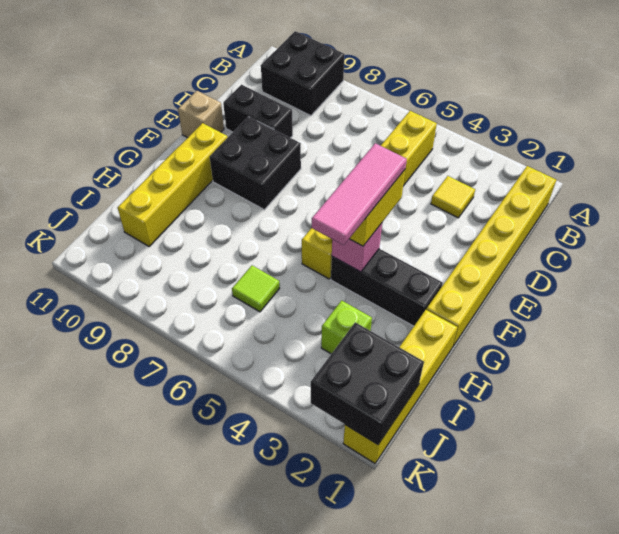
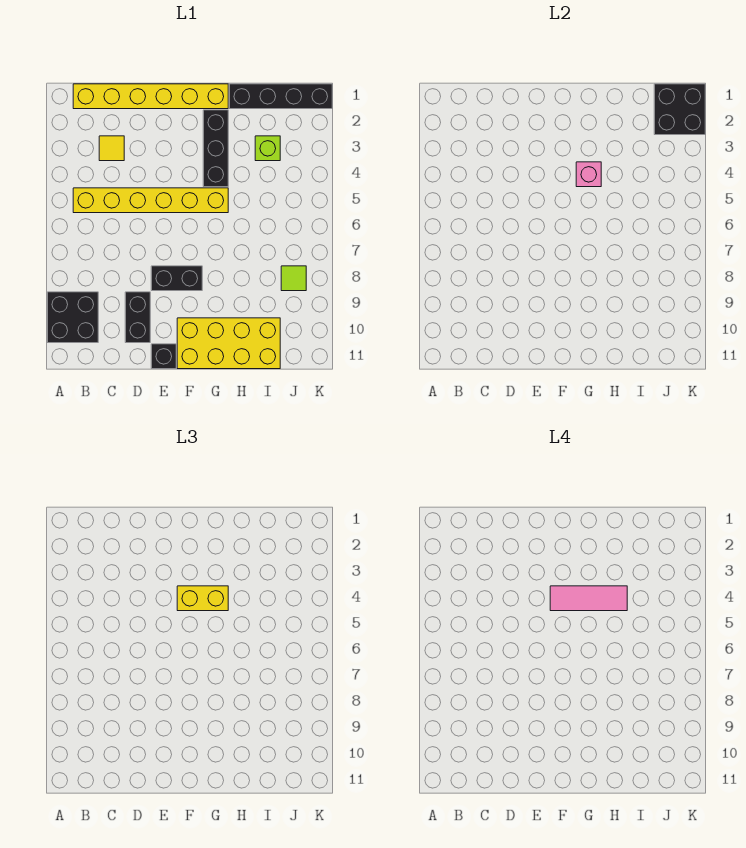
black 2x2 brick [210,117,301,210] -> black 1x2 brick [151,266,202,291]
tan 1x1 brick [178,91,224,138] -> black 1x1 brick [151,344,176,369]
yellow 1x4 brick [118,123,228,247] -> yellow 2x4 brick [177,318,280,369]
yellow 1x4 brick [343,310,457,463] -> black 1x4 brick [229,84,332,109]
lime 1x1 tile [232,266,280,312] -> lime 1x1 tile moved to [281,266,306,291]

